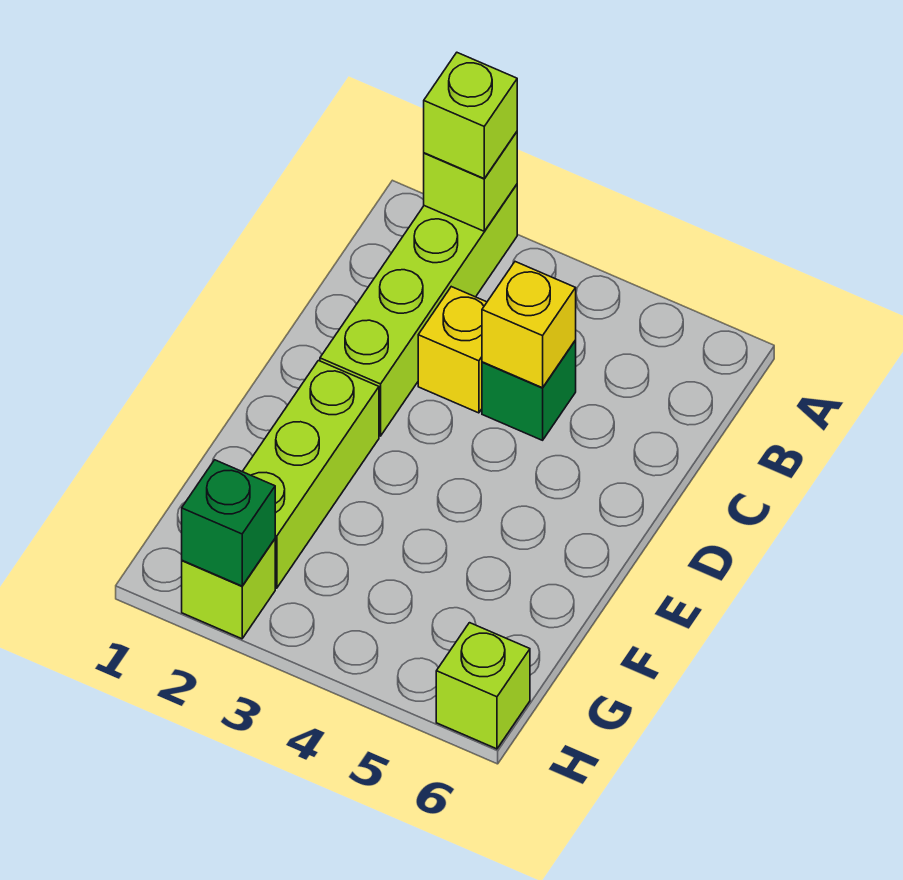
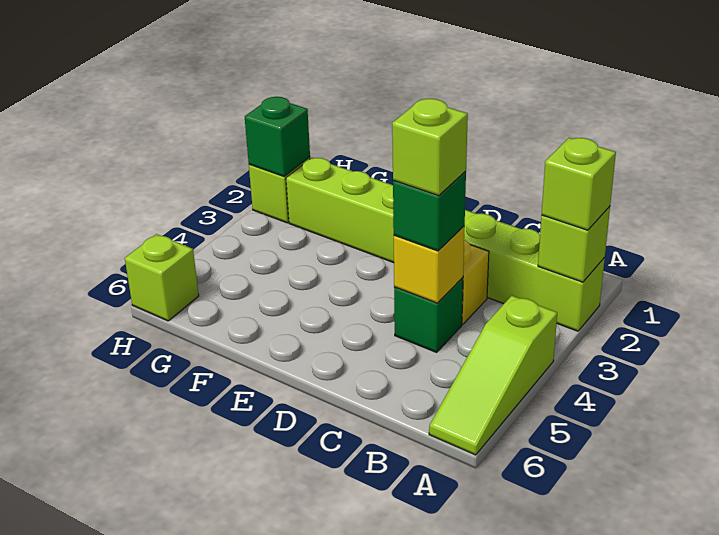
none -> lime 1x3 slope [429,296,557,455]
none -> green 1x1 brick [393,171,466,251]
none -> lime 1x1 brick [392,99,468,196]

